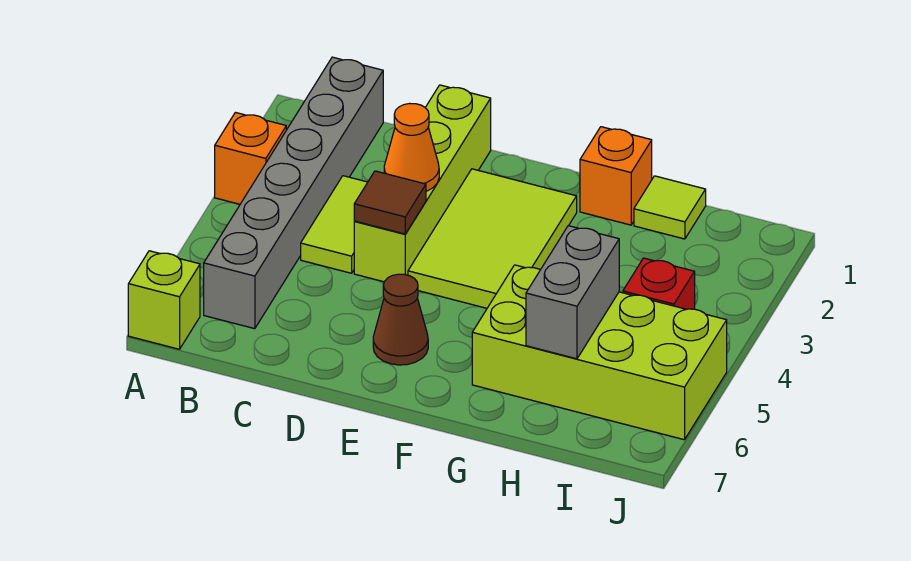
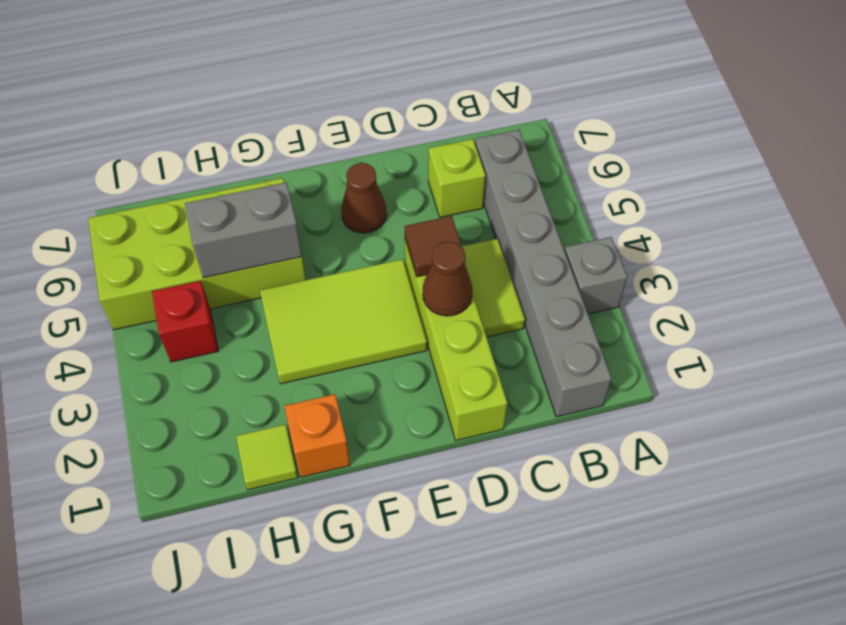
orange 1x1 brick [215,113,286,204] -> grey 1x1 brick [565,237,627,314]
lime 1x1 brick [128,251,200,349] -> lime 1x1 brick moved to [428,139,486,217]
orange 1x1 cone [384,103,439,191] -> brown 1x1 cone [423,242,473,316]
lime 2x3 tile [408,169,577,308] -> lime 2x3 tile turned to [260,259,427,384]
grey 1x2 brick [526,226,619,359] -> grey 1x2 brick turned to [185,182,302,278]

